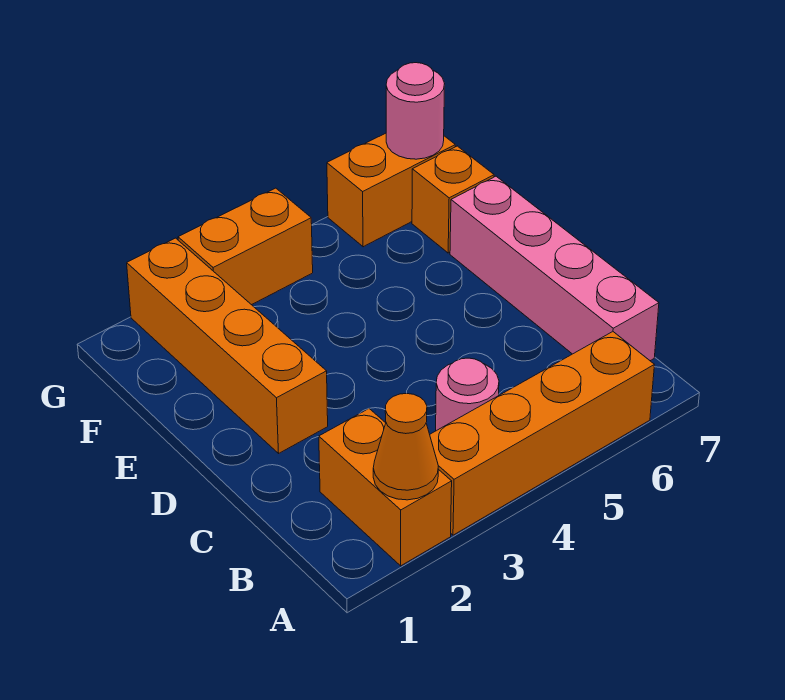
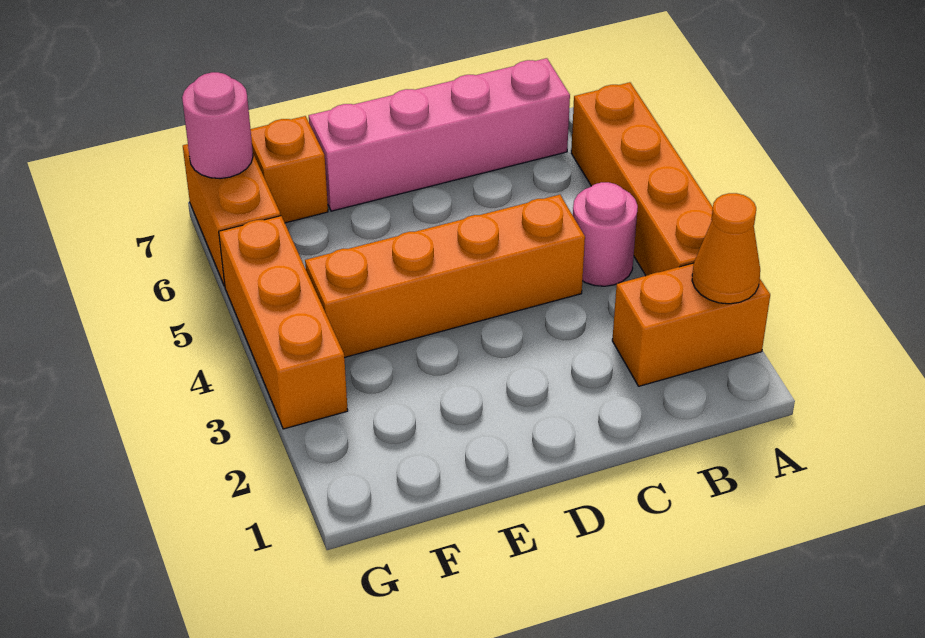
orange 1x4 brick [127,238,328,453] -> orange 1x4 brick moved to [305,195,585,358]
orange 1x2 brick [178,188,313,305] -> orange 1x3 brick [219,216,348,429]

